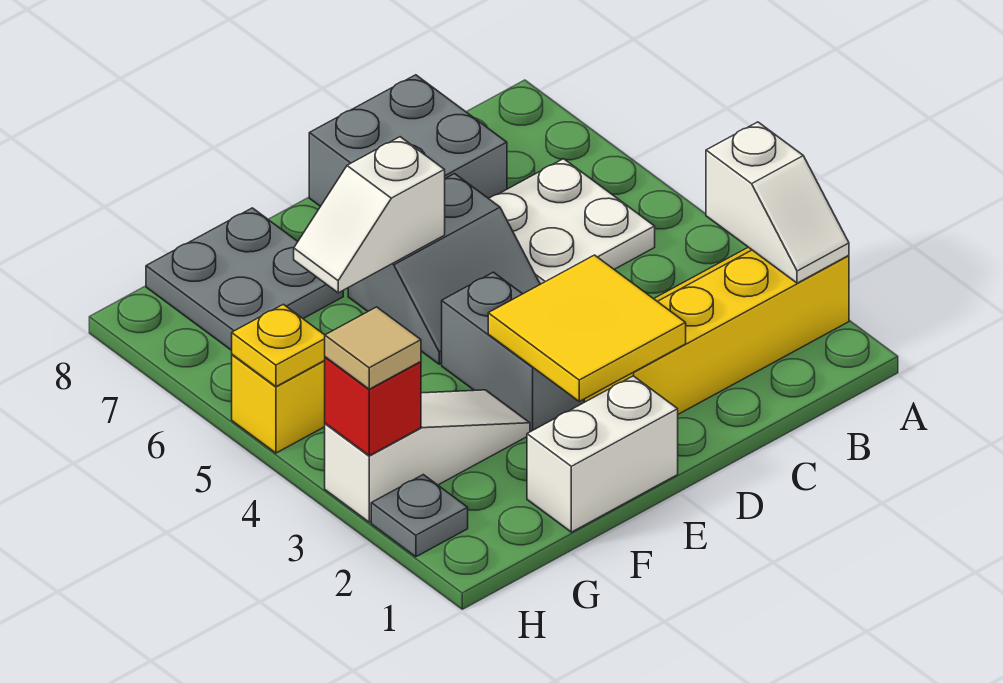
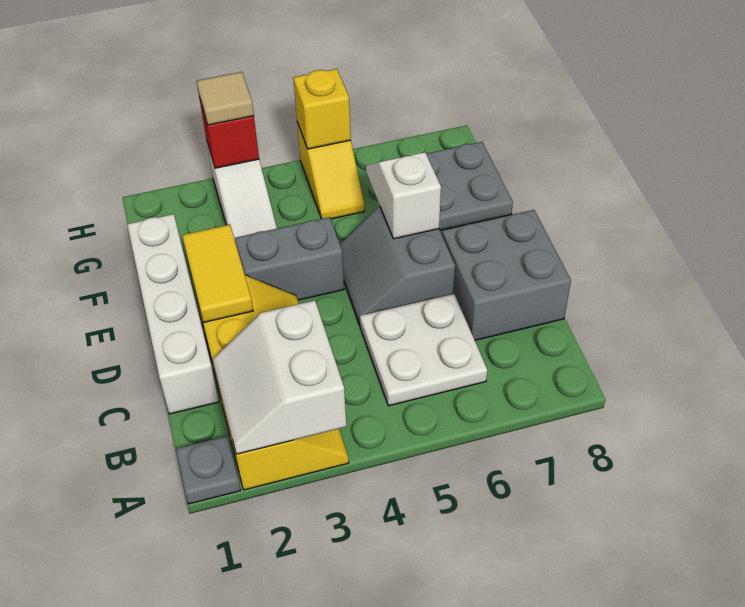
white 1x2 slope [706,122,849,283] -> white 2x2 slope [213,300,346,454]
yellow 2x2 tile [488,255,686,401] -> yellow 1x2 tile [182,225,253,322]
white 1x2 brick [527,376,678,532] -> white 1x4 brick [127,214,219,414]
grey 1x1 plate [371,475,468,557] -> grey 1x1 plate moved to [176,436,241,504]
yellow 1x1 plate [232,304,325,386] -> yellow 1x1 brick [293,69,351,149]

